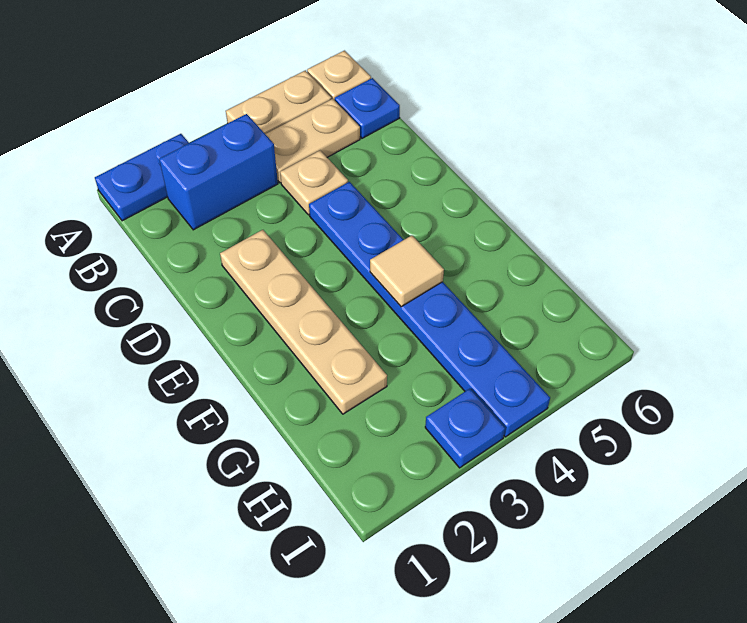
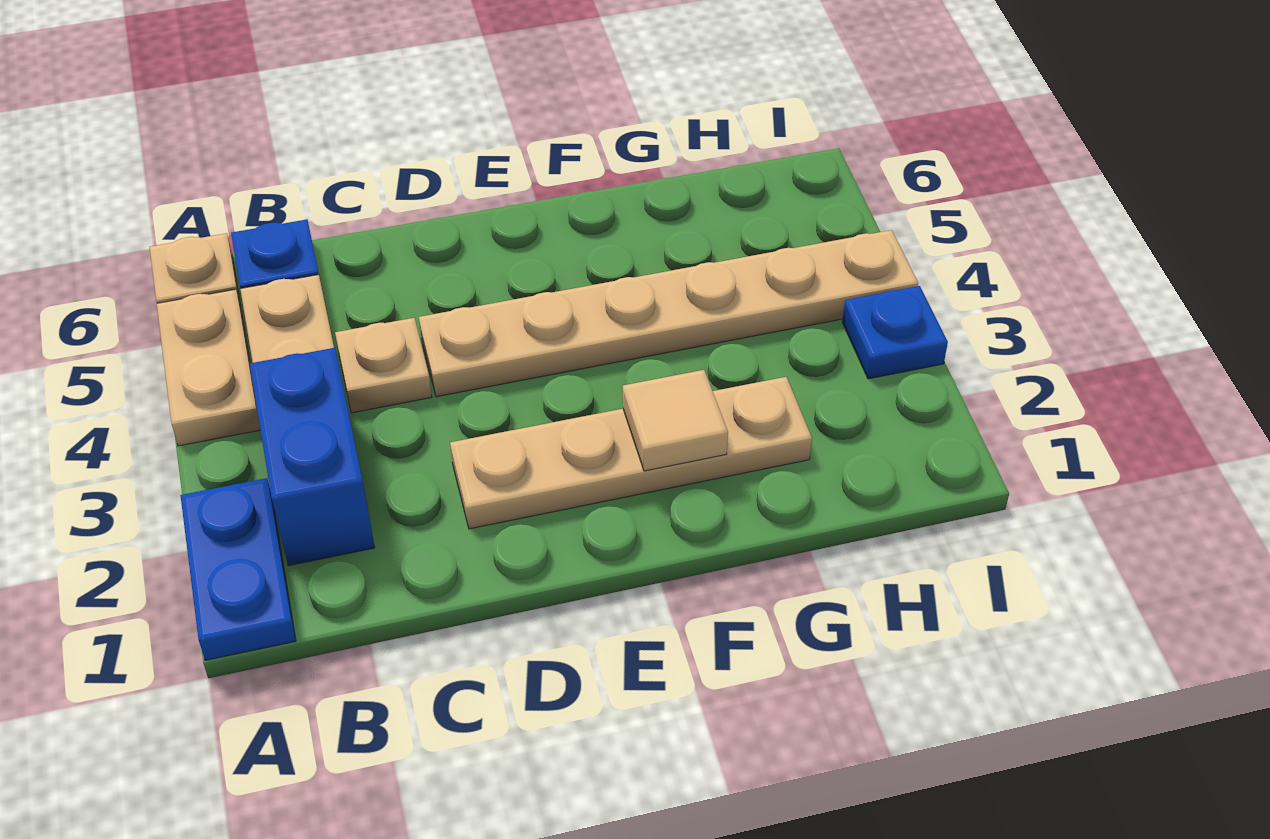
blue 1x6 plate [309,182,550,437] -> tan 1x6 plate [419,230,918,397]
tan 1x1 tile [370,235,444,307] -> tan 1x1 tile moved to [623,370,728,471]

